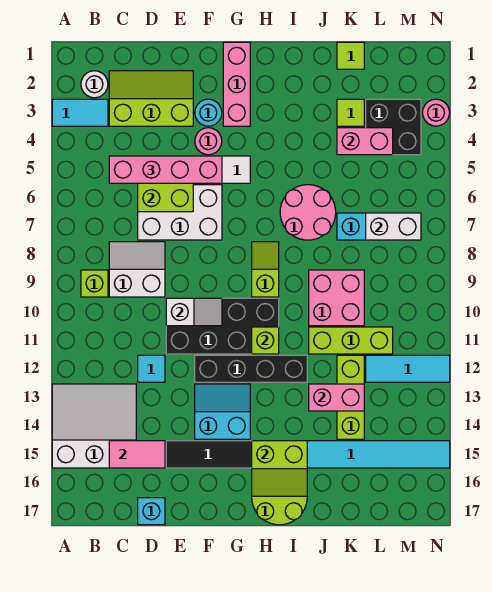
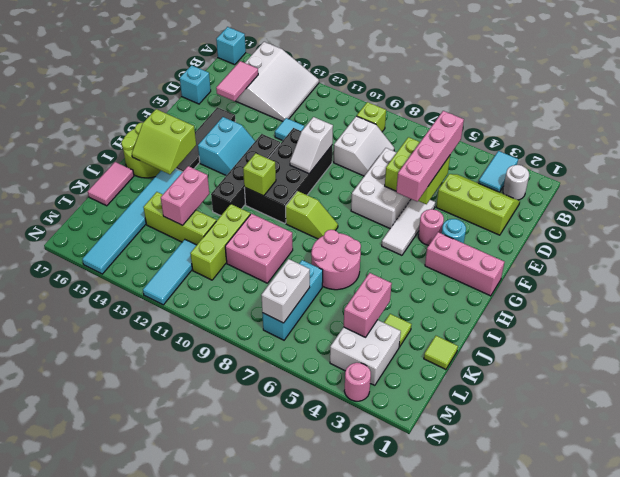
none -> cyan 1x1 brick [216,27,246,65]
lime 2x3 slope [109,71,193,126] -> lime 2x3 slope turned to [436,174,520,235]
lime 2x2 slope [252,441,307,496] -> lime 2x2 slope turned to [132,109,196,174]
none -> pink 1x2 tile [88,162,134,206]
black 2x2 brick [366,99,421,155] -> white 2x2 brick [330,320,401,385]

